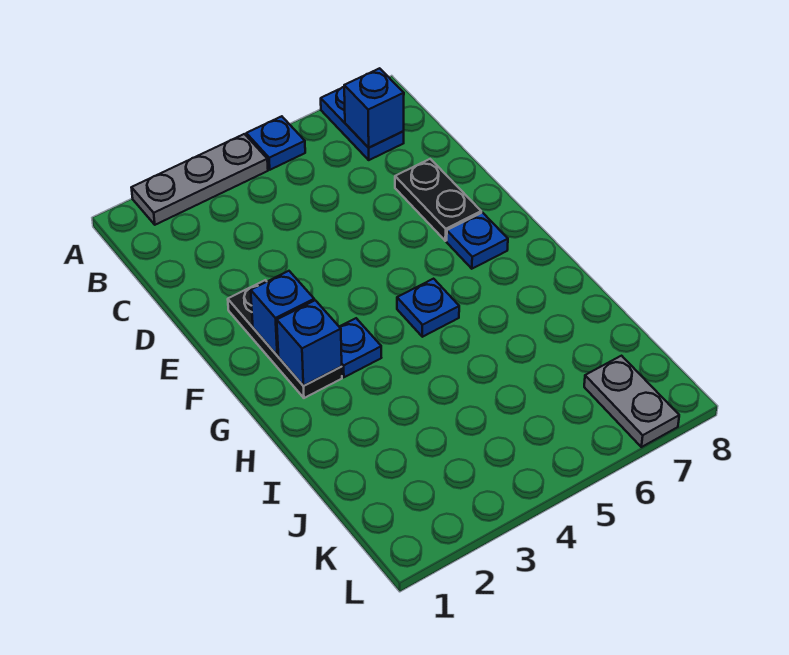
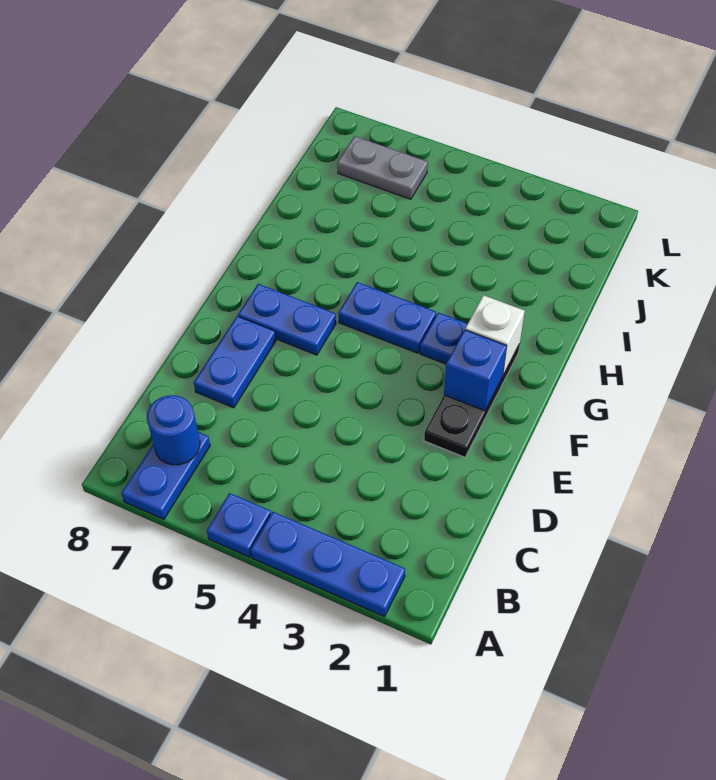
grey 1x3 plate [131,134,268,225] -> blue 1x3 plate [251,512,405,617]
blue 1x1 brick [344,68,404,148] -> blue 1x1 round brick [147,395,200,465]
black 1x2 plate [395,159,481,241] -> blue 1x2 plate [194,316,276,408]
blue 1x1 plate [447,213,508,269] -> blue 1x2 plate [238,284,336,355]
blue 1x1 brick [277,300,342,386] -> white 1x1 brick [465,295,525,375]
blue 1x1 plate [397,279,459,337] -> blue 1x2 plate [338,282,436,353]
grey 1x2 plate [584,356,679,447] -> grey 1x2 plate turned to [337,136,428,199]

